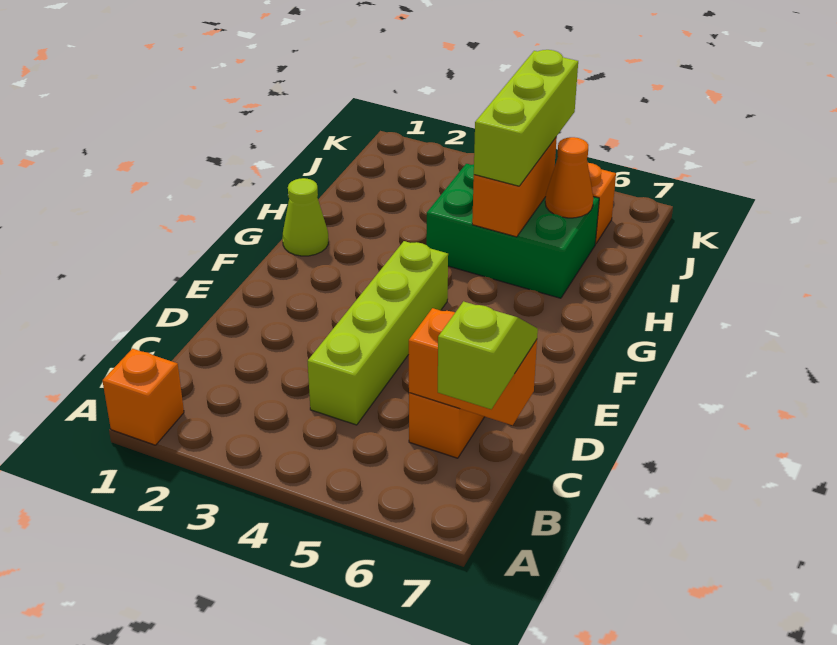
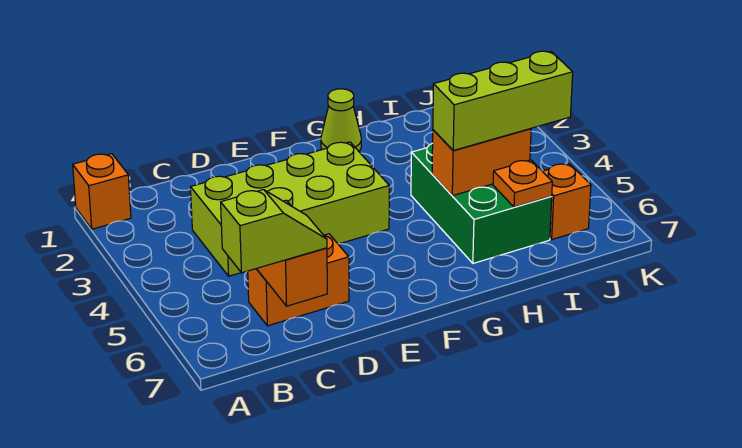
lime 1x4 brick [308,241,448,425] -> lime 2x4 brick [191,142,389,276]
orange 1x1 cone [545,137,593,218] -> orange 1x1 plate [493,160,552,207]

